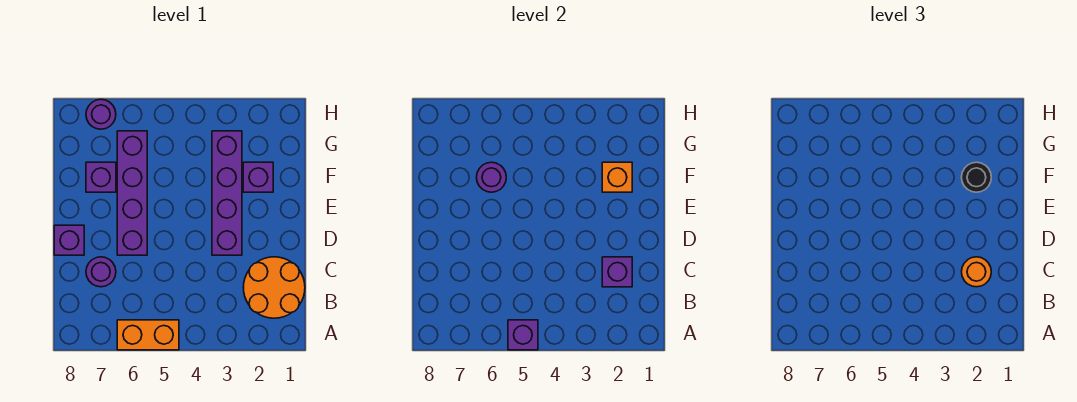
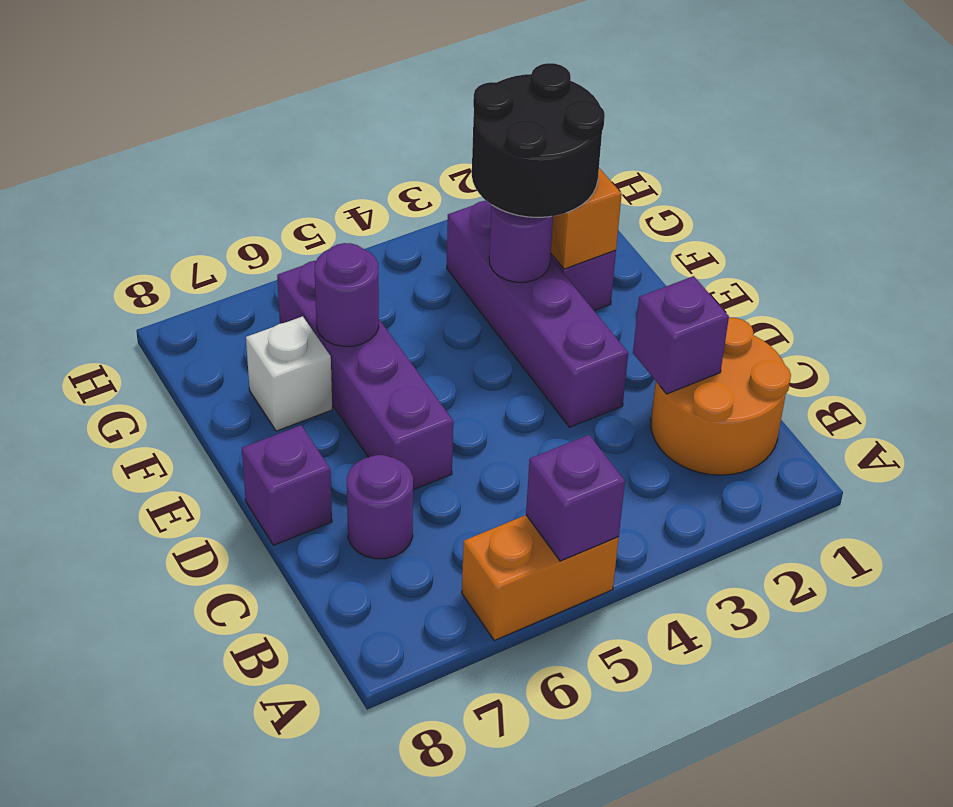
orange 1x1 round brick [962,257,991,287] -> none
black 1x1 round brick [961,162,991,192] -> black 2x2 round brick [472,63,605,218]
purple 1x1 brick [86,162,116,192] -> white 1x1 brick [246,316,332,431]
purple 1x1 round brick [86,99,116,129] -> purple 1x1 round brick moved to [489,205,553,282]

